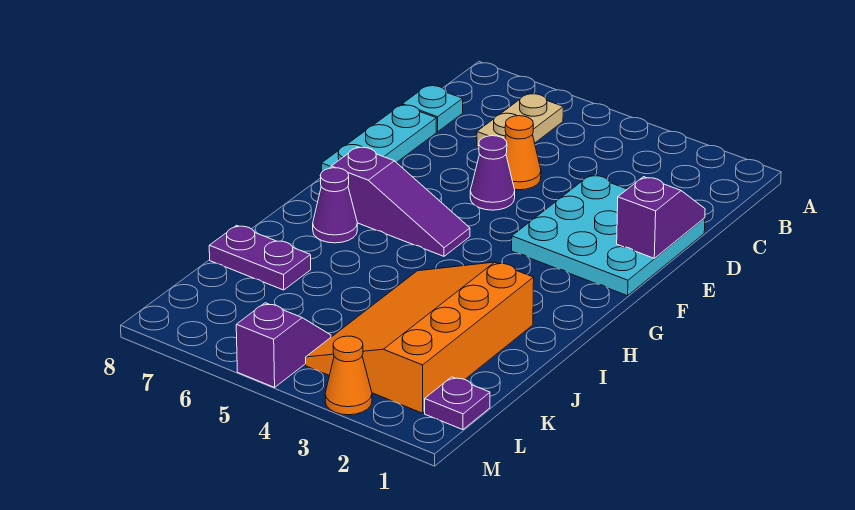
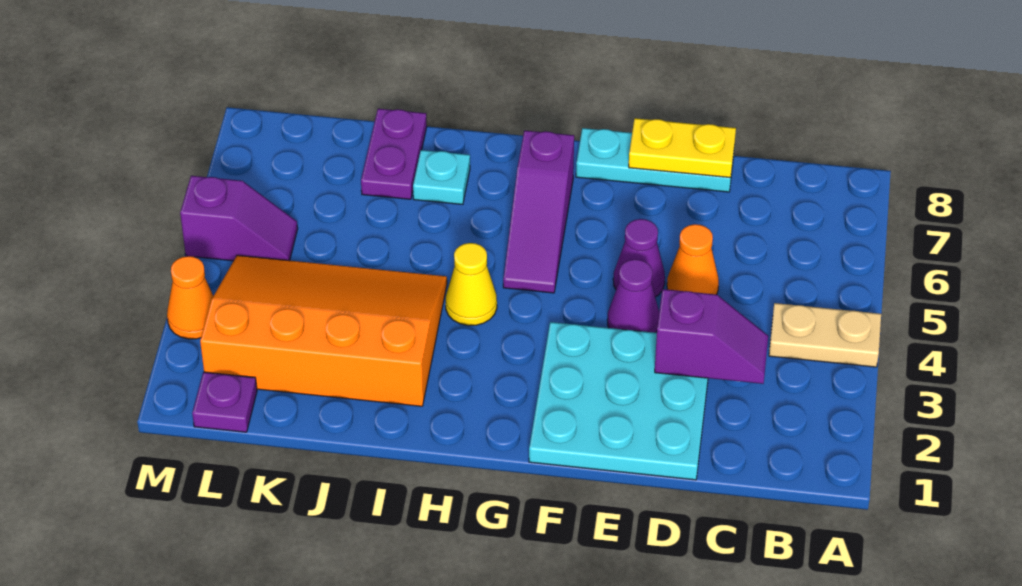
tan 1x2 plate [477,94,563,147] -> tan 1x2 plate moved to [769,303,881,367]
cyan 1x1 plate [402,85,463,132] -> cyan 1x1 plate moved to [413,150,470,204]
purple 1x2 slope [617,177,705,258] -> purple 1x2 slope moved to [655,289,768,384]
none -> yellow 1x2 plate [629,118,736,178]
none -> yellow 1x1 cone [446,243,497,326]
purple 1x1 cone [313,168,357,243] -> purple 1x1 cone moved to [607,259,659,333]

